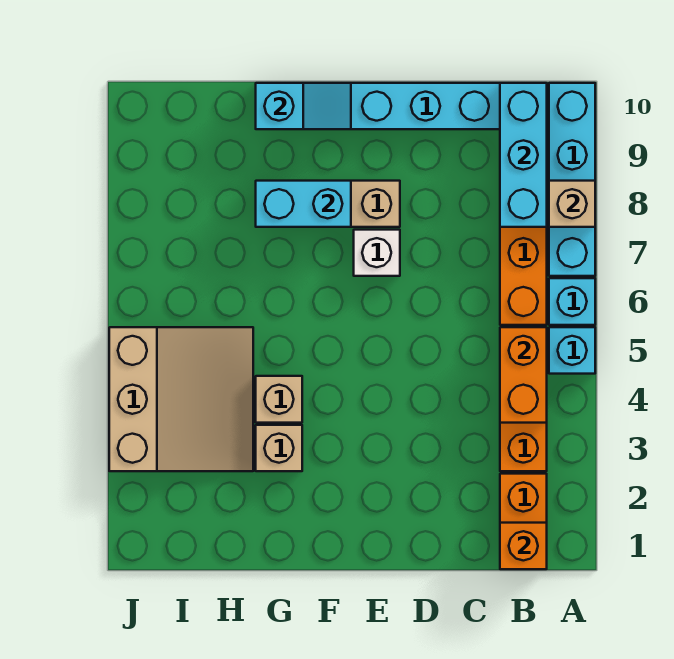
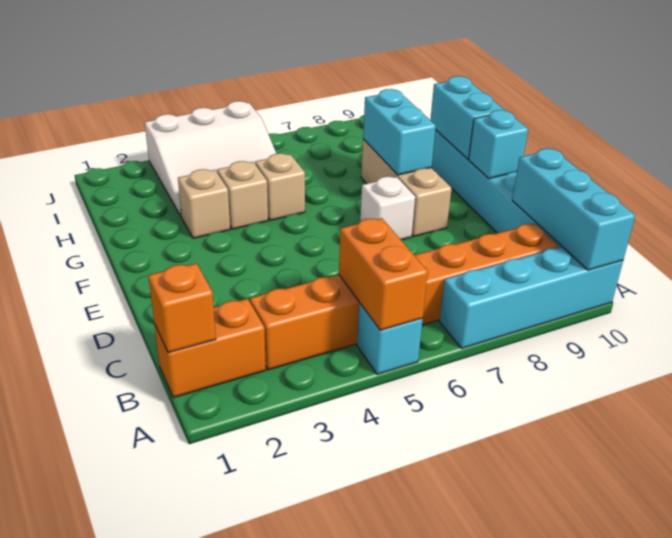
cyan 1x1 brick [549,278,595,325] -> cyan 1x1 brick moved to [469,110,528,179]
tan 1x1 brick [549,181,595,227] -> tan 1x1 brick moved to [255,153,305,220]
orange 1x2 brick [500,327,547,423] -> orange 1x2 brick turned to [339,218,428,330]
cyan 1x3 brick [500,83,547,227] -> cyan 1x3 brick turned to [512,148,635,270]
cyan 1x2 slope [256,83,351,129] -> cyan 1x2 brick [431,76,506,159]
tan 3x3 slope [109,327,253,471] -> white 3x3 slope [145,101,277,216]

